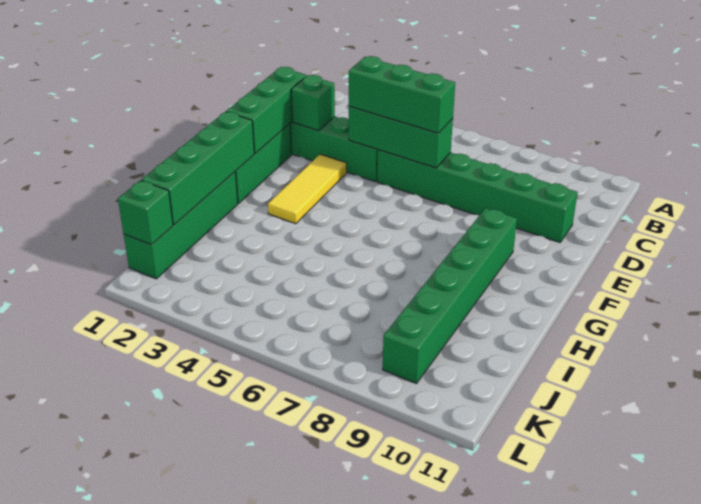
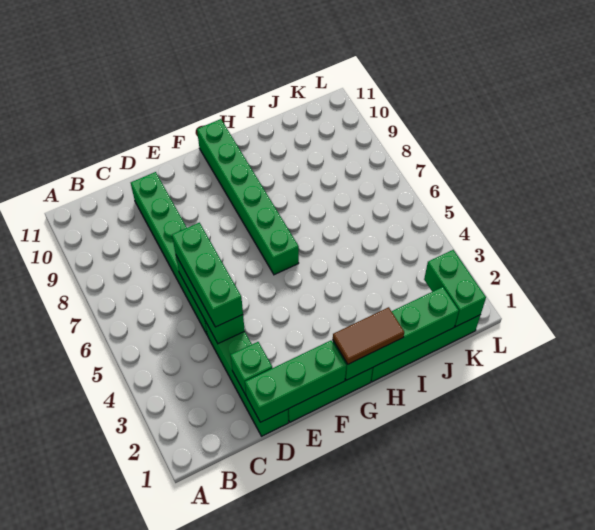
yellow 1x3 tile [268,154,347,224] -> none
green 1x6 brick [383,208,517,384] -> green 1x6 brick turned to [197,119,299,275]
none -> brown 1x2 tile [333,307,404,364]
green 1x1 brick [118,180,173,245] -> green 1x2 brick [424,250,486,327]

